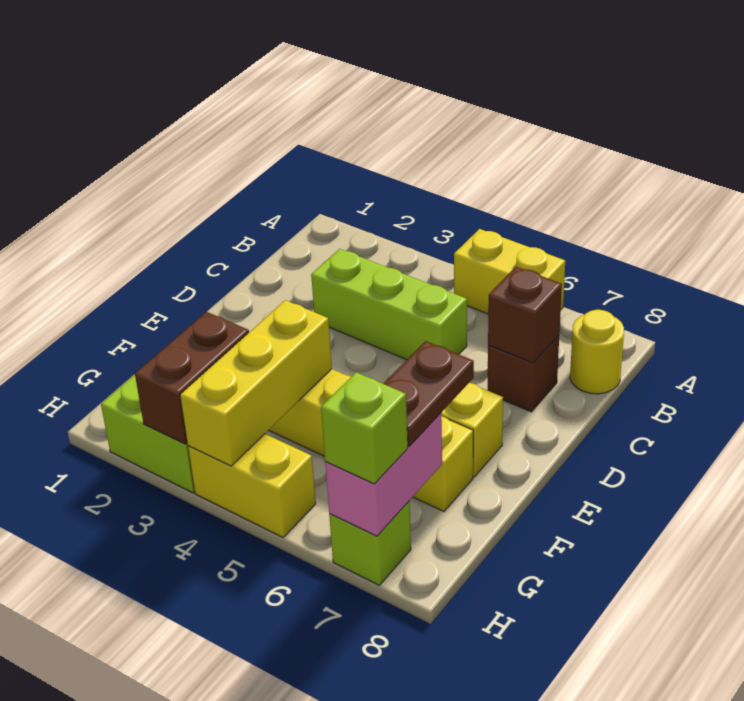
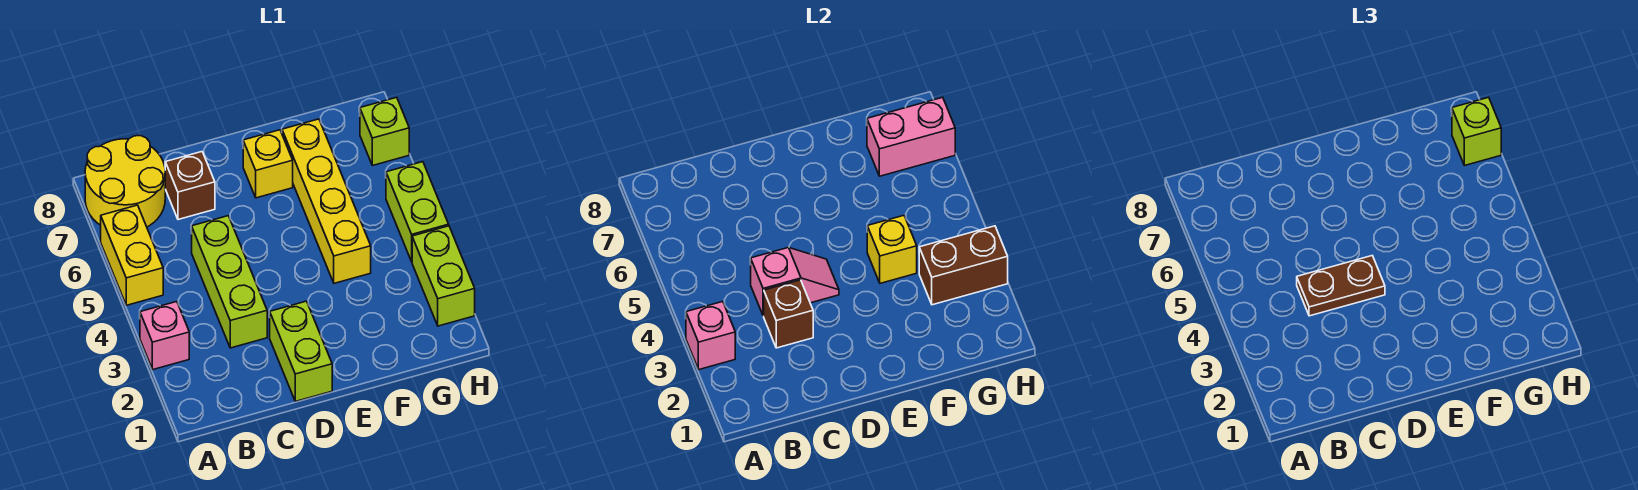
none -> pink 1x1 brick [140,302,189,369]
none -> pink 1x1 brick [686,302,735,369]
yellow 1x1 round brick [570,310,624,394] -> yellow 2x2 round brick [85,136,165,227]
none -> pink 1x2 slope [750,248,839,316]
brown 1x1 brick [488,267,562,363] -> brown 1x1 brick moved to [764,280,813,348]
none -> lime 1x2 brick [270,301,332,401]
yellow 1x3 brick [180,300,332,466] -> yellow 1x1 brick [867,216,917,283]
brown 1x2 plate [383,341,474,446] -> brown 1x2 plate moved to [1297,256,1385,316]
yellow 1x2 brick [188,434,316,537] -> lime 1x2 brick [386,162,449,262]

